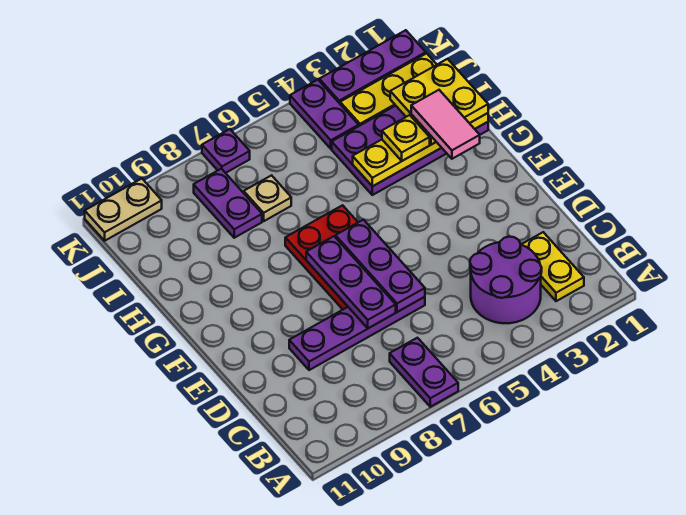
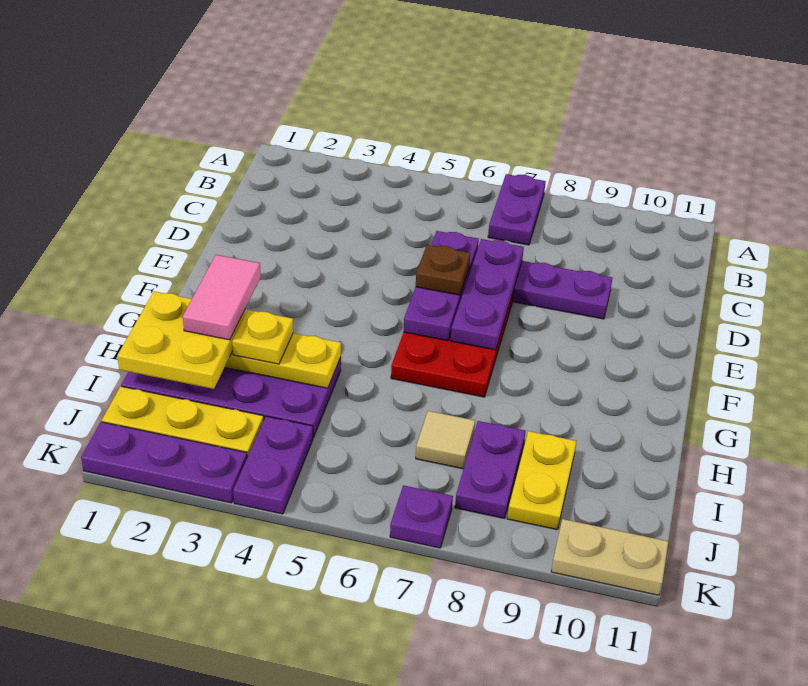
yellow 1x2 plate [521,232,584,301] -> yellow 1x2 plate moved to [507,431,576,530]
purple 2x2 round brick [470,237,542,323] -> none
none -> brown 1x1 plate [416,245,470,295]
tan 1x1 plate [244,175,291,221] -> tan 1x1 tile [416,411,475,469]

